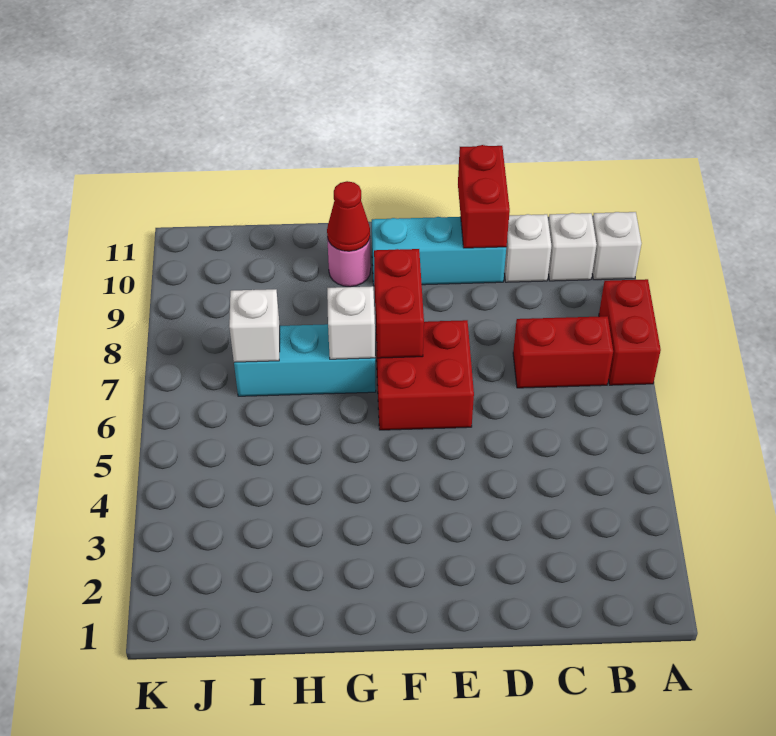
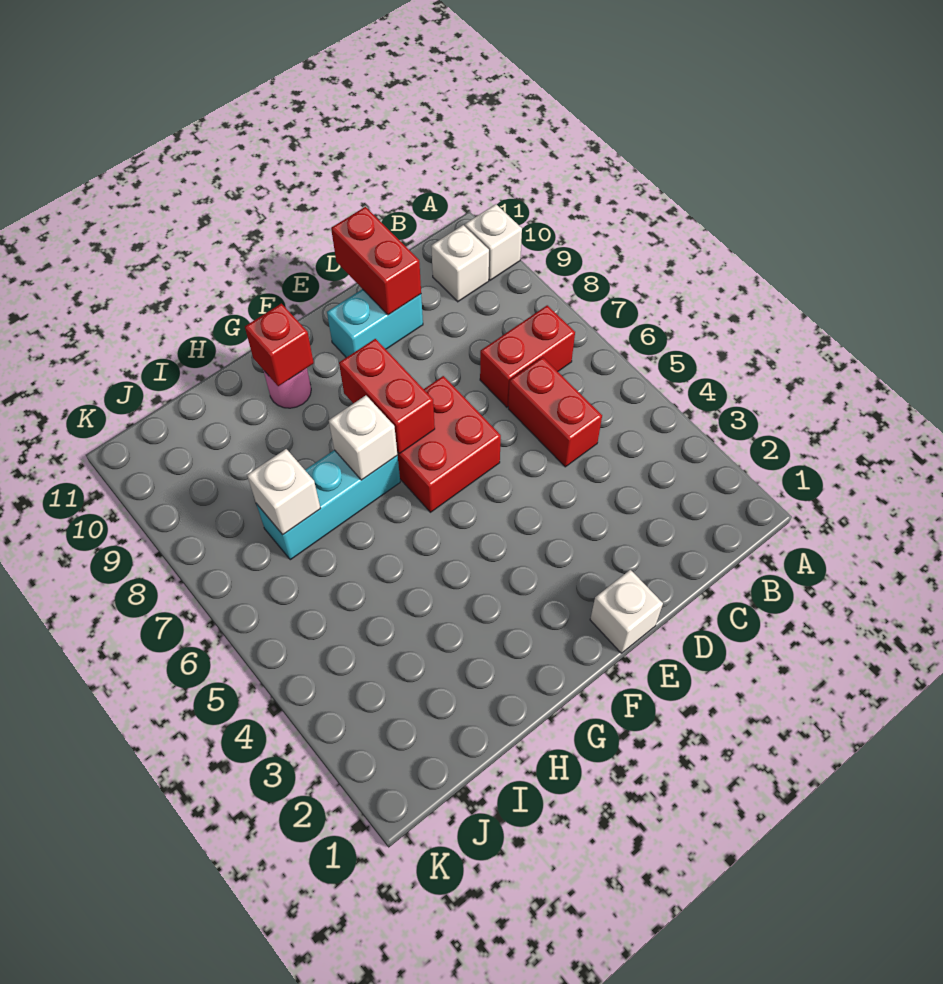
red 1x2 brick [599,279,661,385] -> red 1x2 brick moved to [508,357,602,467]
white 1x1 brick [504,214,551,282] -> white 1x1 brick moved to [590,570,663,653]
cyan 1x3 brick [372,217,506,286] -> cyan 1x2 brick [327,289,423,357]
red 1x1 cone [327,181,370,251] -> red 1x1 brick [245,304,314,386]

